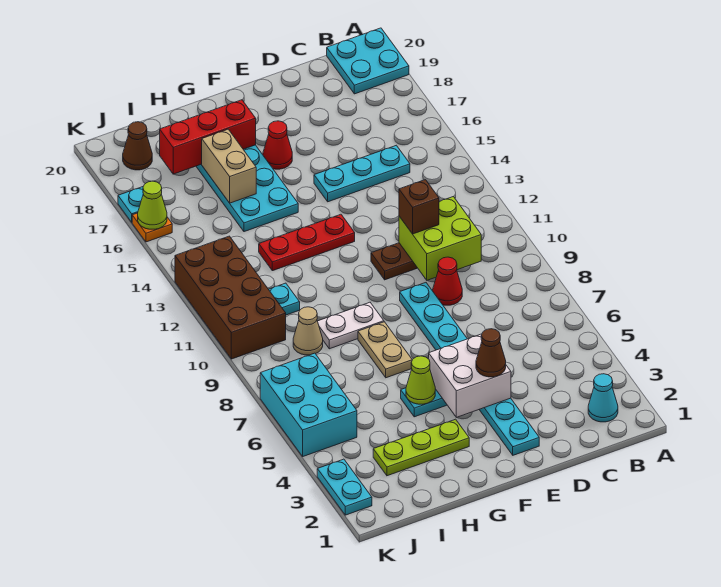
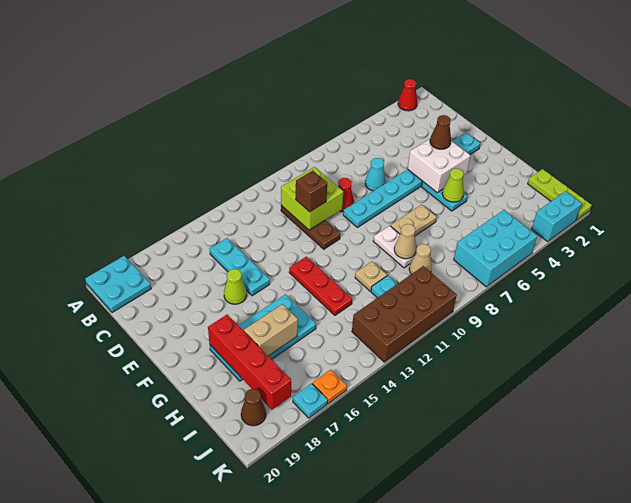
cyan 1x1 cone [588,374,618,422] -> cyan 1x1 cone moved to [365,158,386,191]
red 1x1 cone [263,121,292,169] -> red 1x1 cone moved to [398,79,417,111]
lime 1x3 plate [373,419,469,476] -> lime 1x3 plate moved to [528,169,592,220]
red 1x3 brick [160,100,256,174] -> red 1x4 brick [208,315,291,410]
none -> tan 1x1 cone [394,224,416,259]
none -> tan 1x1 plate [355,262,387,291]
cyan 1x2 plate [317,459,372,515] -> cyan 1x2 brick [532,191,582,241]
lime 1x1 cone [138,181,167,229] -> lime 1x1 cone moved to [224,269,247,304]

